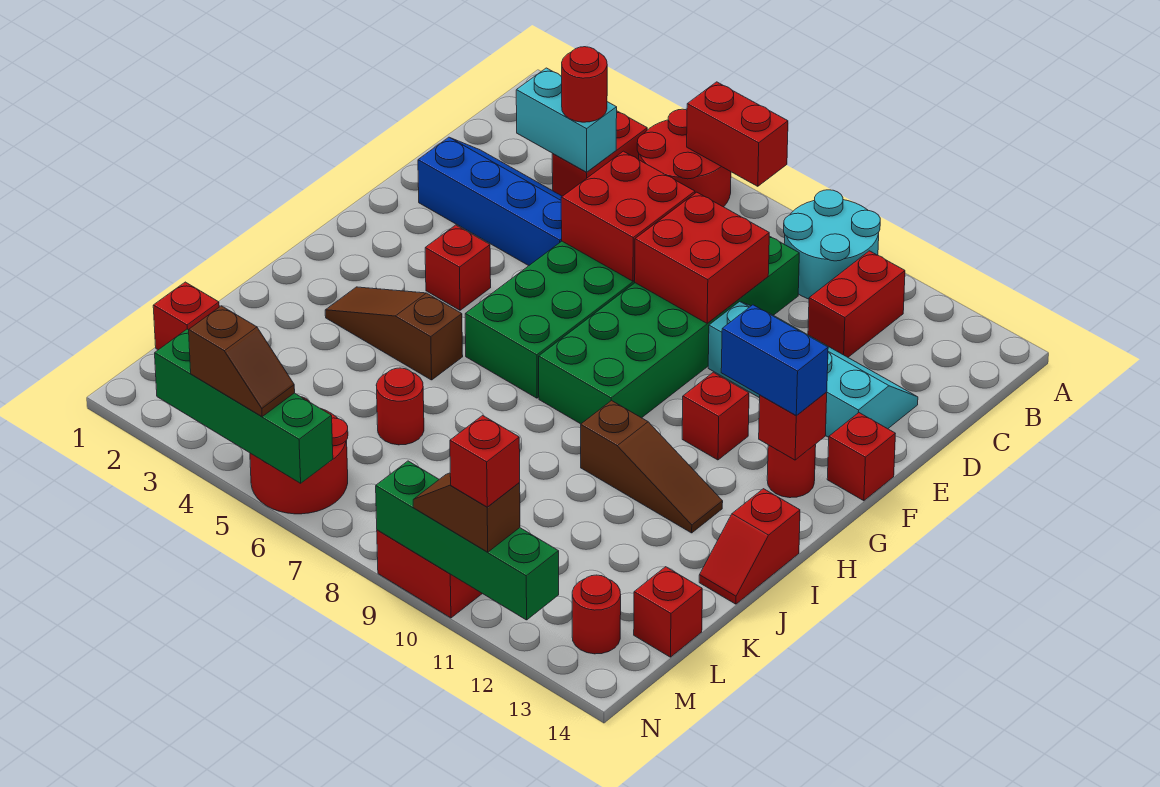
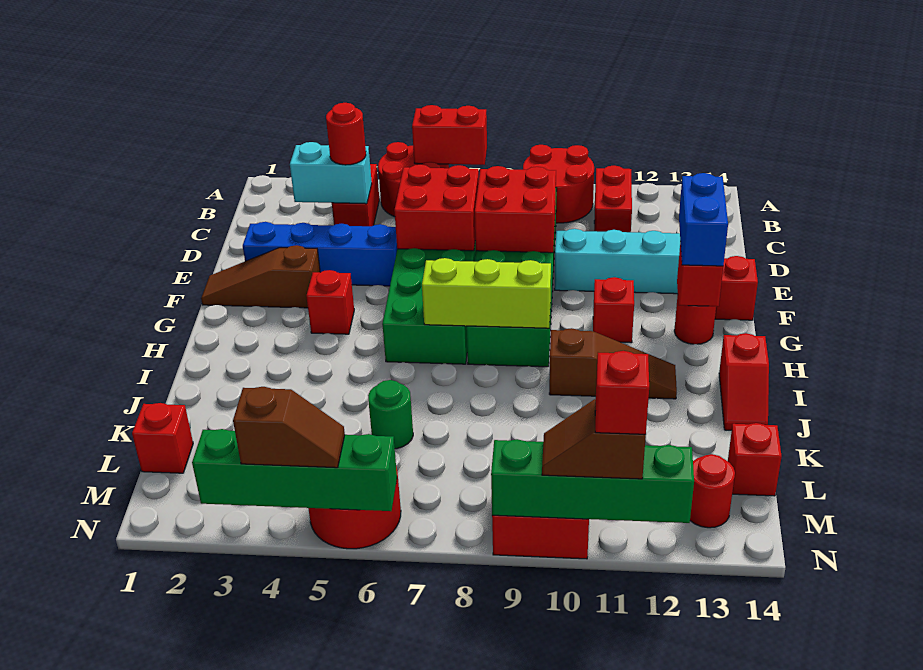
cyan 2x2 round brick [784,190,880,299] -> red 2x2 round brick [523,145,594,223]
blue 1x2 brick [721,305,828,415] -> blue 1x2 brick turned to [679,173,728,266]
none -> lime 1x3 brick [422,258,551,328]
brown 1x3 slope [325,287,463,380] -> brown 1x3 slope moved to [201,245,320,308]
red 1x1 round brick [376,368,424,445] -> green 1x1 round brick [368,380,413,449]

